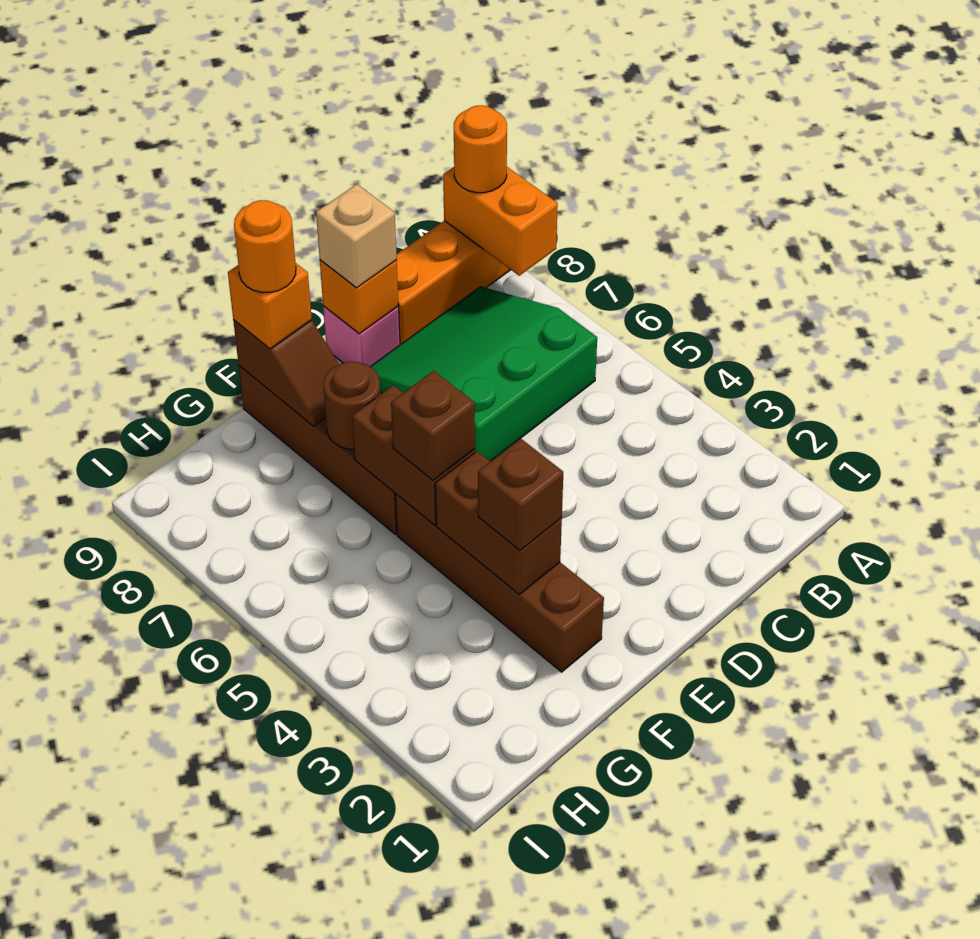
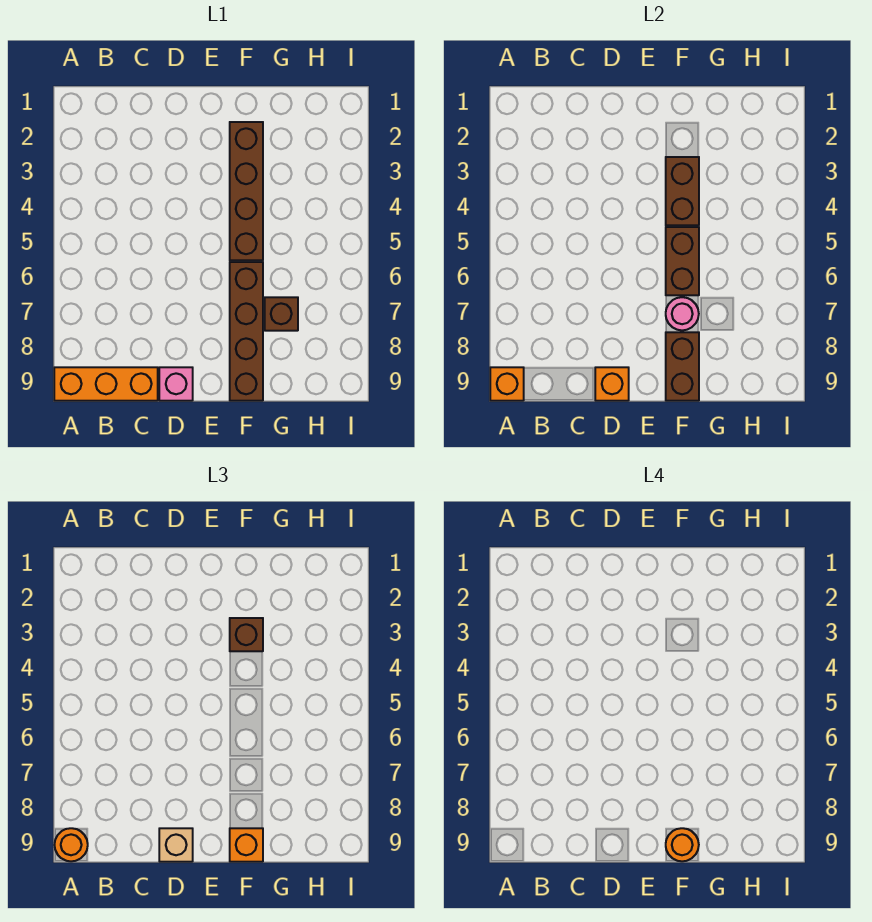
orange 1x2 brick [443,167,558,276] -> orange 1x1 brick [490,367,524,401]
green 3x3 slope [370,287,597,461] -> none
brown 1x1 brick [391,371,475,481] -> brown 1x1 brick moved to [265,297,298,331]
brown 1x1 round brick [323,362,381,449] -> pink 1x1 round brick [666,297,699,330]
brown 1x2 slope [233,320,339,426] -> brown 1x2 brick [666,332,699,401]

